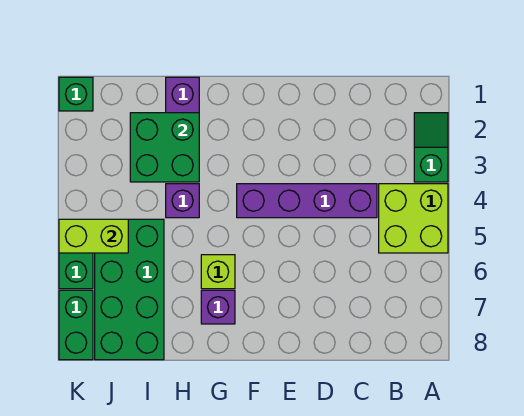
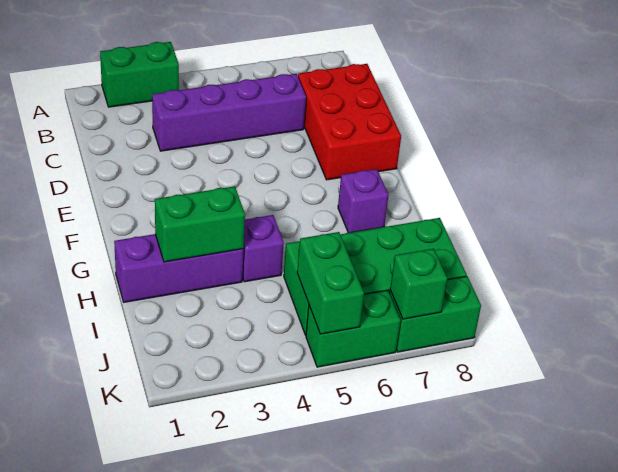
green 1x2 slope [414,113,448,182] -> green 1x2 brick [100,42,179,107]
lime 2x2 brick [379,184,448,253] -> none
purple 1x4 brick [237,184,377,218] -> purple 1x4 brick turned to [152,74,306,151]
none -> red 2x3 brick [298,64,401,180]
lime 1x1 brick [201,255,235,289] -> none
green 2x2 brick [130,113,199,182] -> green 1x2 brick [155,186,245,262]
lime 1x2 brick [59,219,128,253] -> green 1x2 brick [297,232,364,334]
green 1x1 brick [59,77,93,111] -> green 1x1 brick moved to [390,249,447,319]

